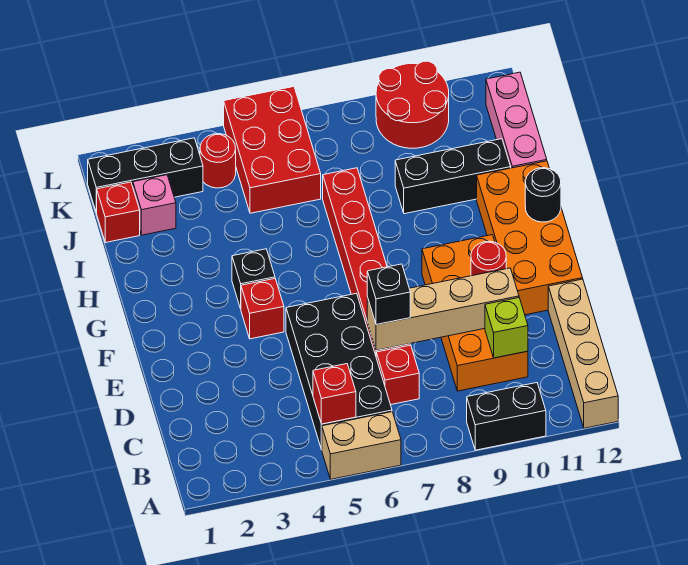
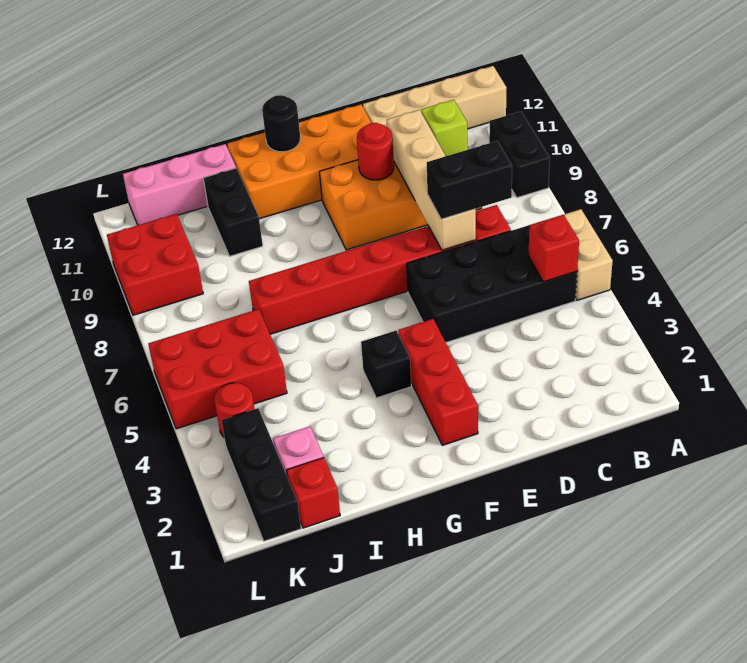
black 1x1 brick [367,264,410,325] -> black 1x2 brick [427,141,512,219]
red 1x1 brick [241,279,284,339] -> red 1x3 brick [398,319,478,445]
black 1x3 brick [395,139,511,214] -> black 1x2 brick [203,168,263,256]
red 2x2 round brick [376,61,449,148] -> red 2x2 brick [107,214,203,315]

